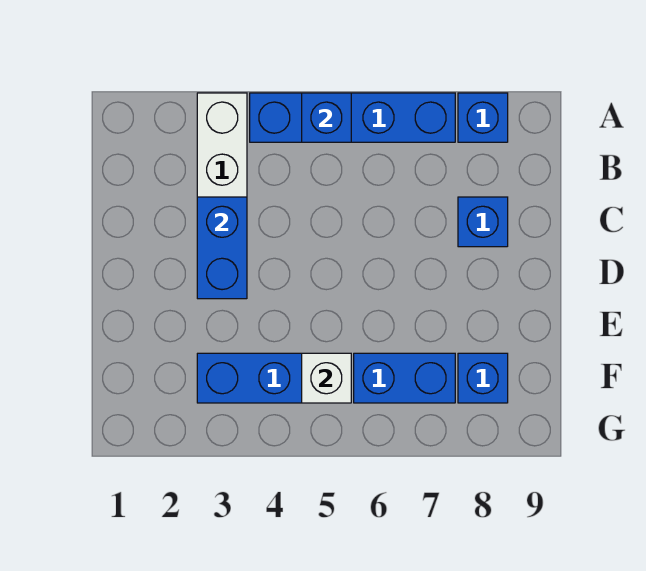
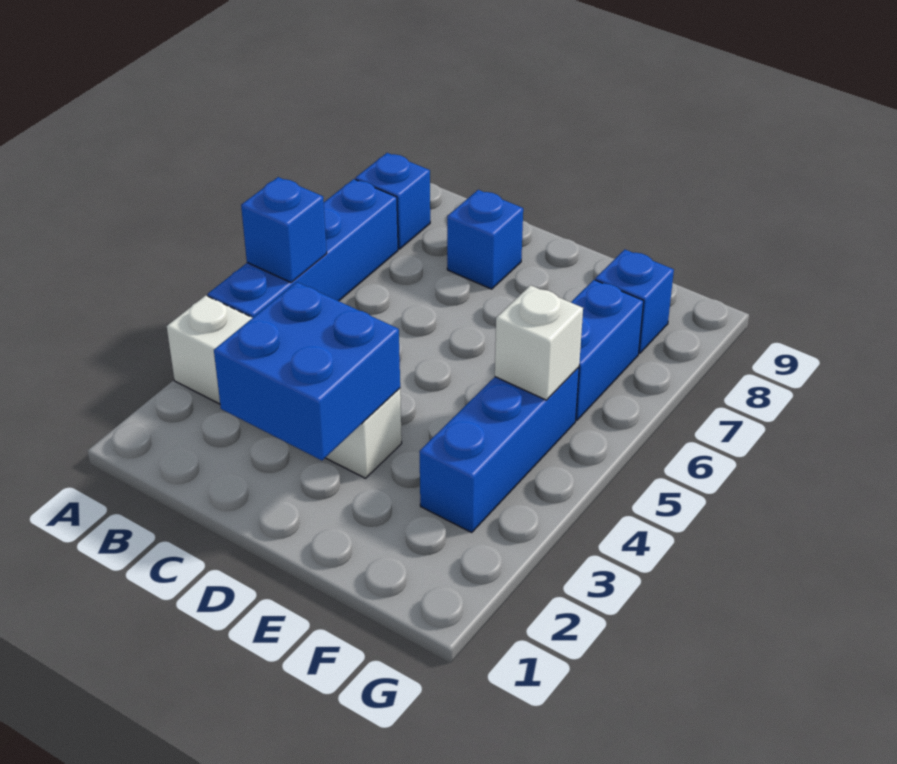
blue 1x2 brick [197,197,247,299] -> blue 2x2 brick [214,282,400,460]

